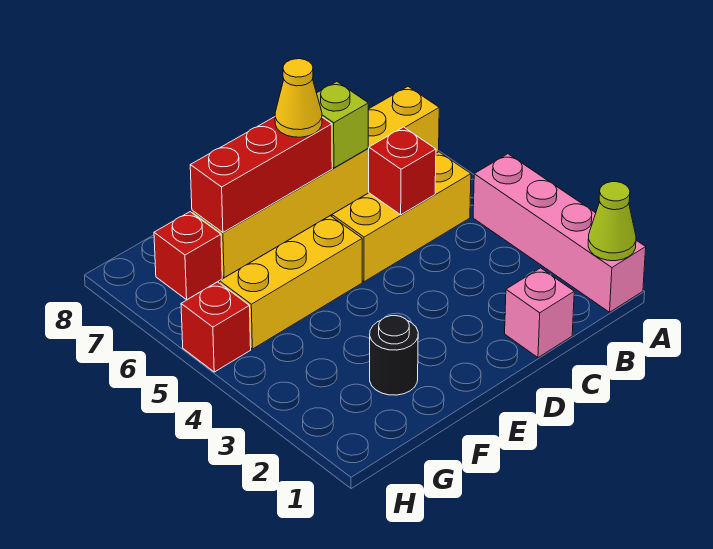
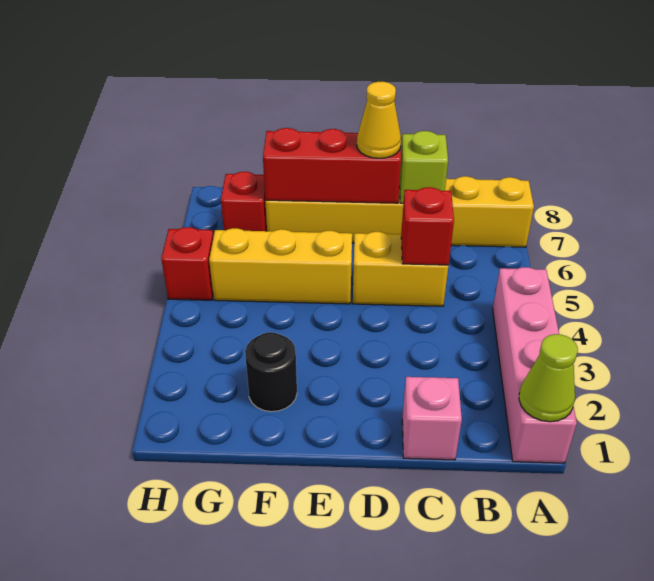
yellow 1x3 brick [332,152,471,282] -> yellow 1x2 brick [353,232,449,306]

